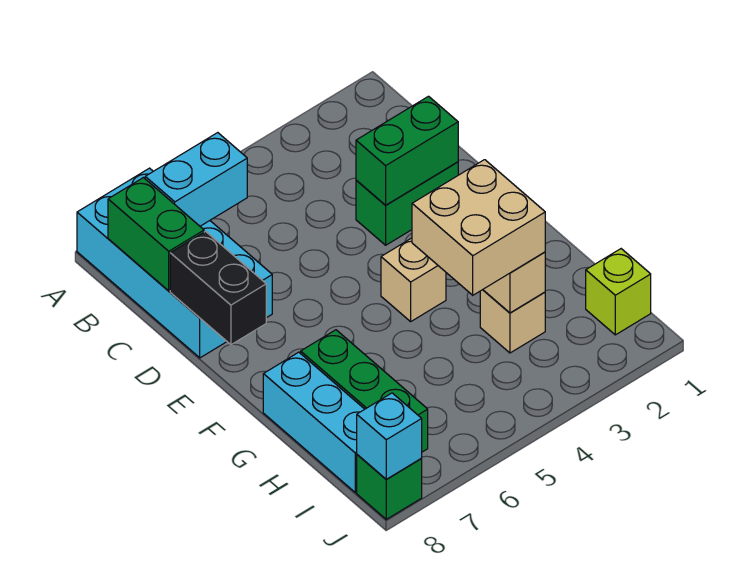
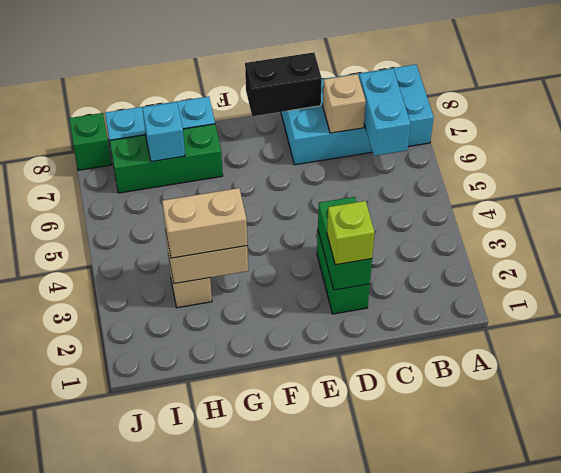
green 1x2 brick [108,178,204,291] -> none
tan 1x1 brick [381,238,446,321] -> tan 1x1 brick moved to [323,74,366,133]
tan 2x2 brick [412,160,545,295] -> tan 1x2 brick [162,188,247,258]
lime 1x1 brick [586,249,651,335] -> lime 1x1 brick moved to [327,201,375,265]
cyan 1x1 brick [357,393,422,479] -> cyan 1x1 brick moved to [142,102,185,162]

